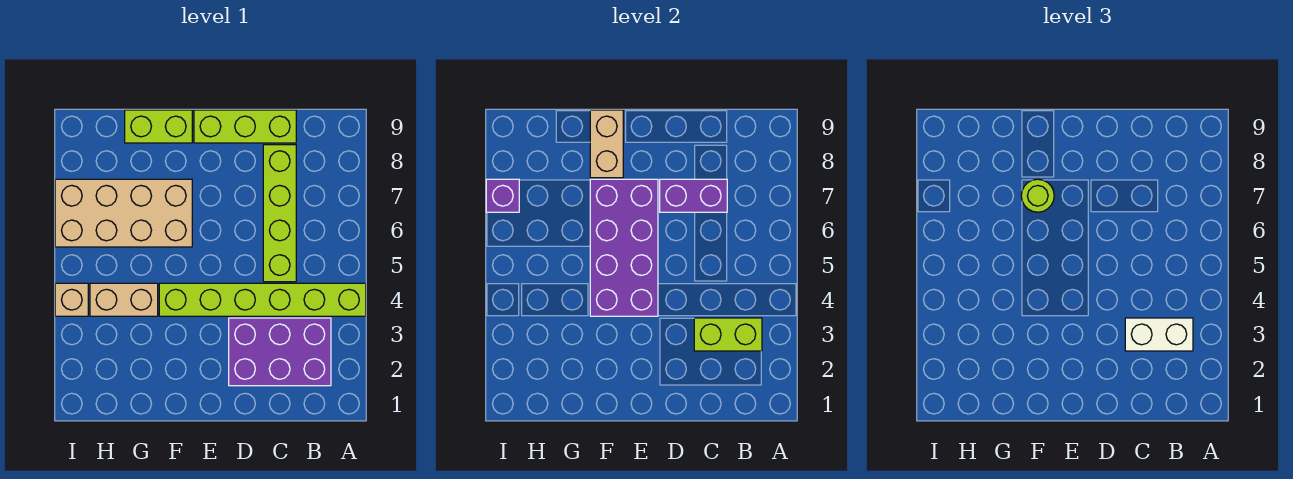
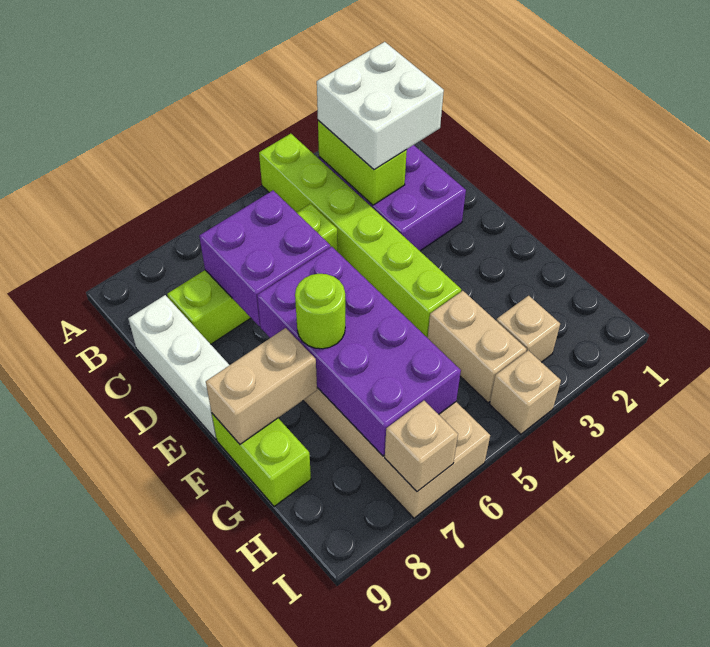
white 1x2 brick [1125,318,1193,351] -> white 2x2 brick [317,42,444,170]
purple 1x2 brick [660,179,727,212] -> purple 2x2 brick [199,191,330,326]
lime 1x3 brick [194,110,296,143] -> white 1x3 brick [128,295,229,439]
purple 2x4 brick [590,179,658,316] -> purple 2x4 brick turned to [257,247,461,456]
none -> tan 1x1 brick [496,296,560,362]
purple 1x1 brick [486,179,519,212] -> tan 1x1 brick [385,401,458,492]

